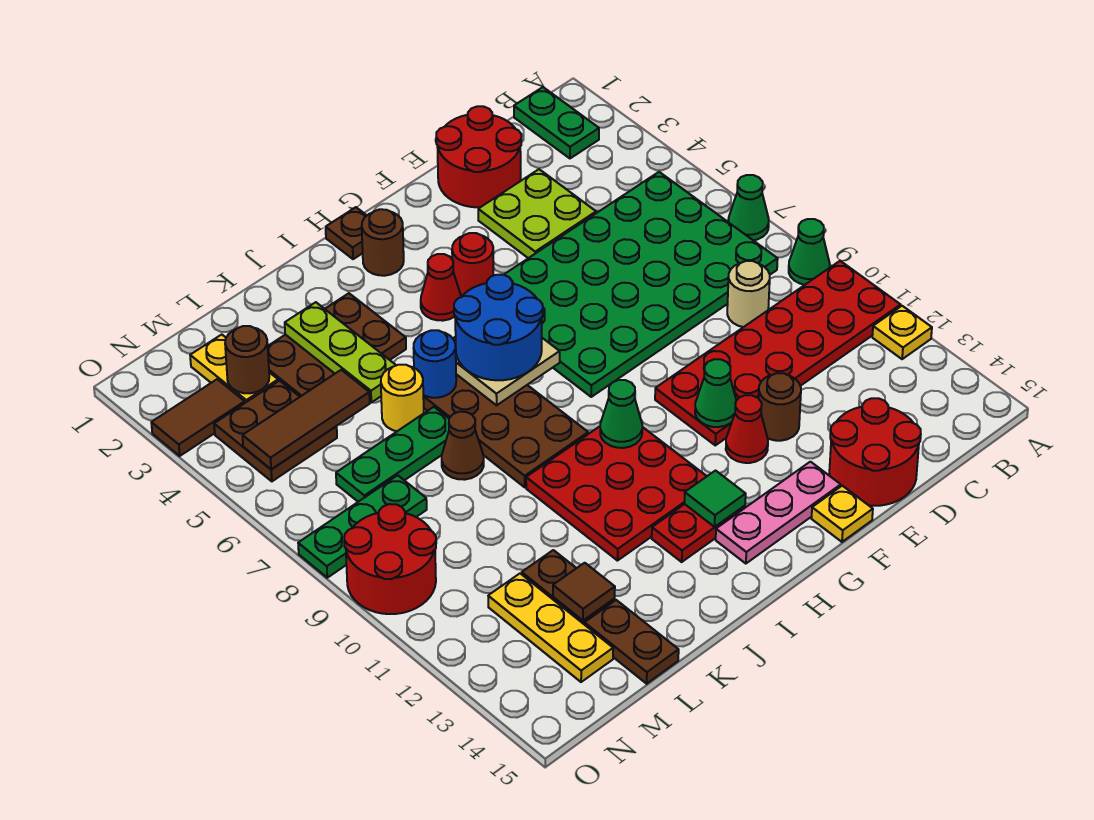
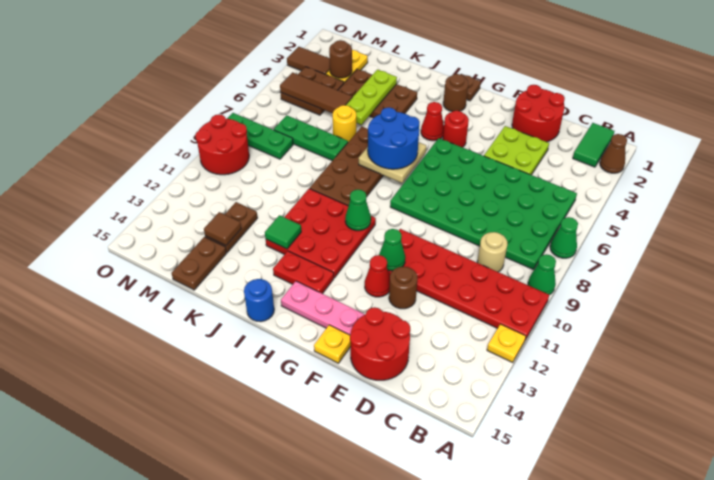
green 1x2 plate [514,87,599,158] -> green 1x2 tile [573,123,614,167]
green 1x1 tile [684,471,746,527] -> green 1x1 tile moved to [265,215,301,249]
blue 1x1 round brick [414,330,456,398] -> blue 1x1 round brick moved to [244,279,274,322]
brown 1x1 cone [442,412,484,480] -> brown 1x1 cone moved to [600,134,627,173]
yellow 1x3 plate [488,573,613,682] -> none

